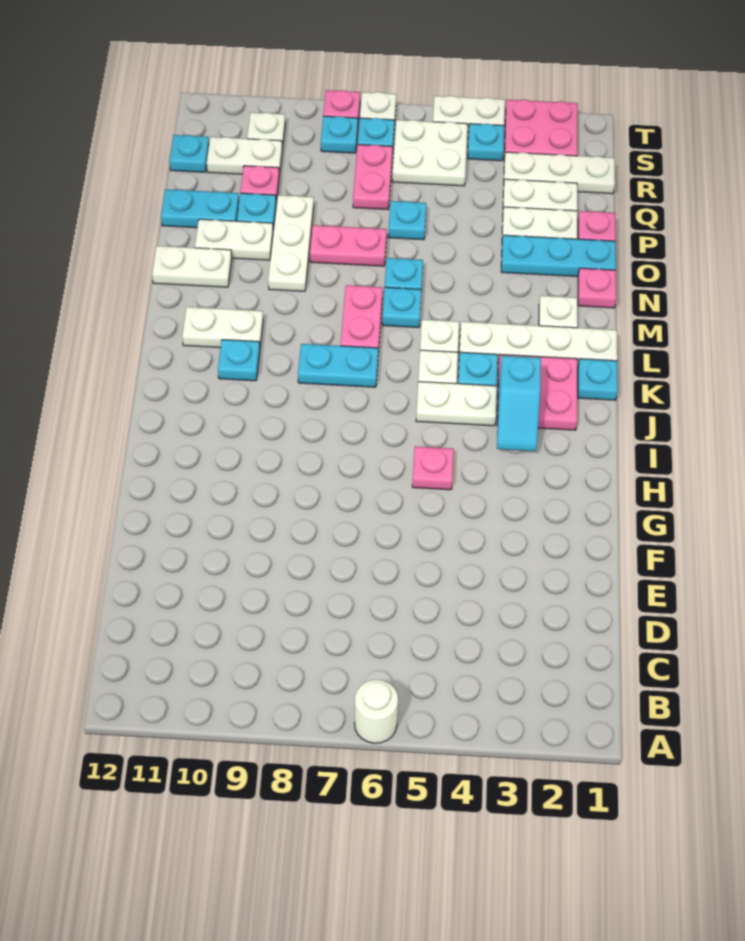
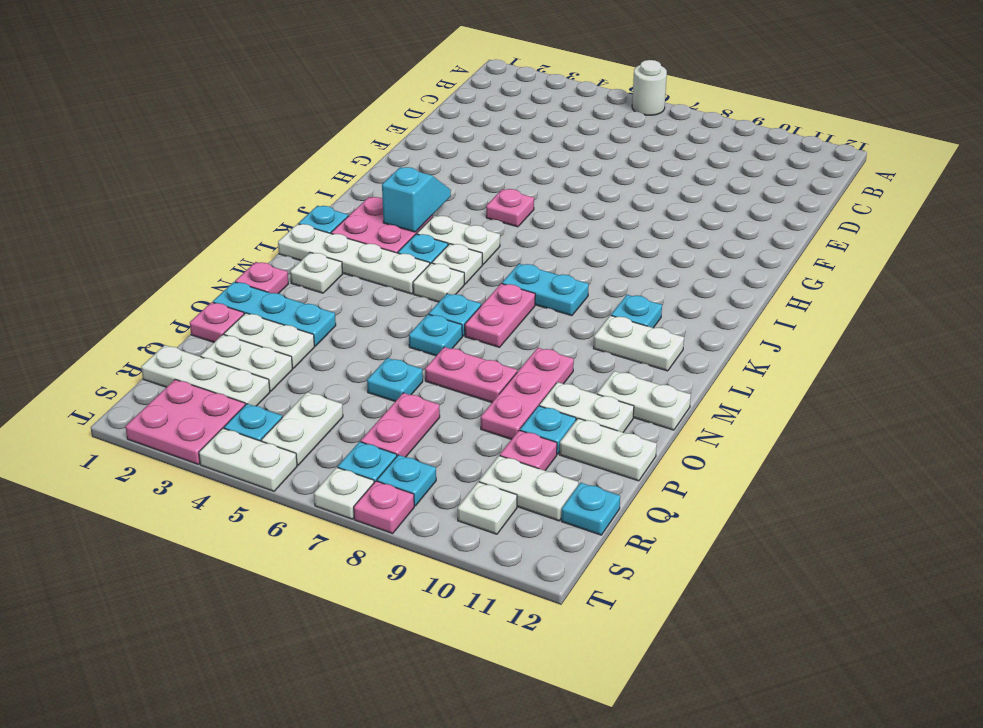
white 1x3 plate [268,195,314,291] -> pink 1x3 plate [481,348,574,439]
cyan 1x2 plate [161,189,239,228] -> white 1x2 plate [560,418,657,481]
white 2x2 plate [392,120,468,186] -> white 1x2 plate [261,392,343,465]

